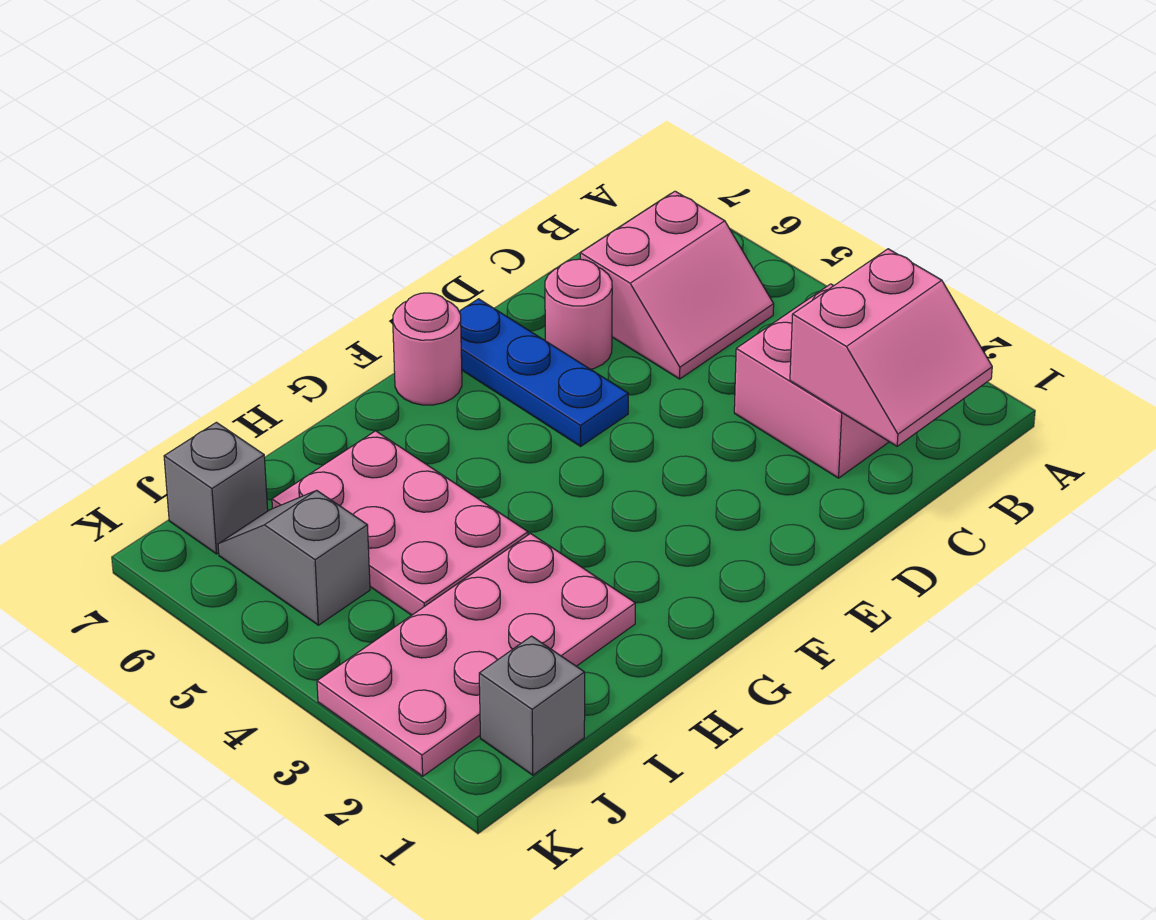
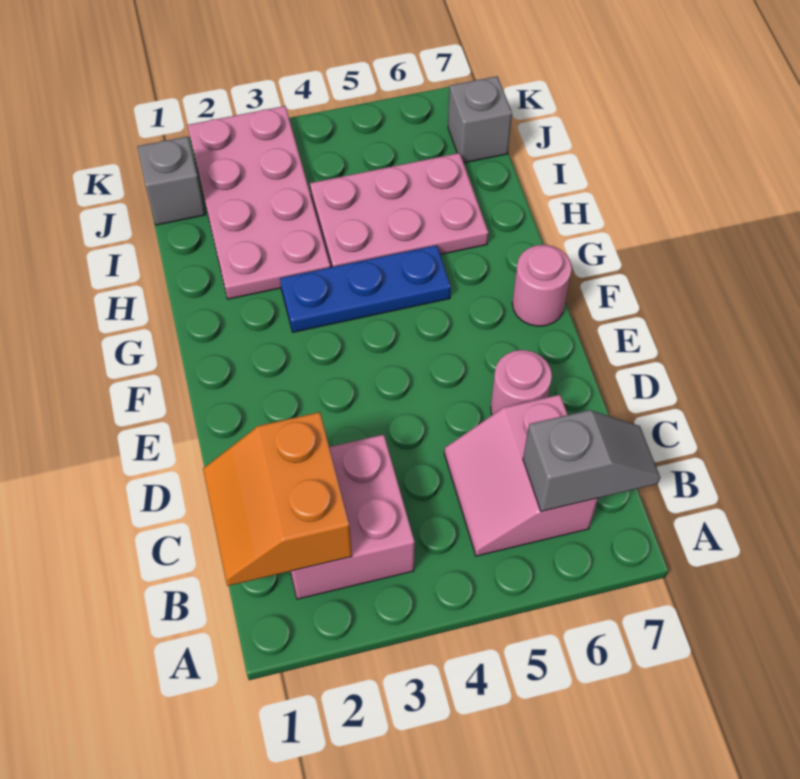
pink 2x2 slope [790,249,992,446] -> orange 2x2 slope [203,412,352,586]
blue 1x3 plate [459,299,628,446] -> blue 1x3 plate moved to [280,245,451,332]
grey 1x2 slope [218,490,370,625] -> grey 1x2 slope moved to [523,410,660,512]

